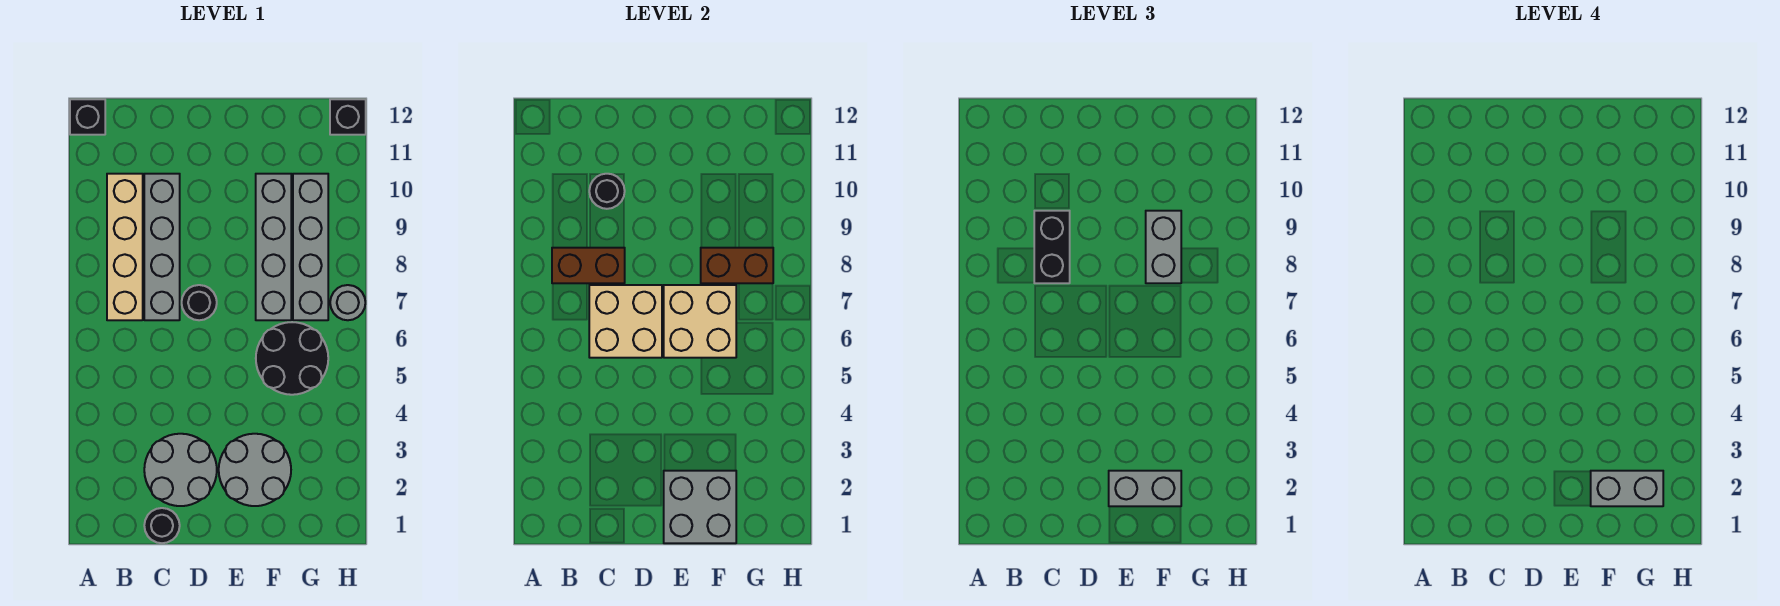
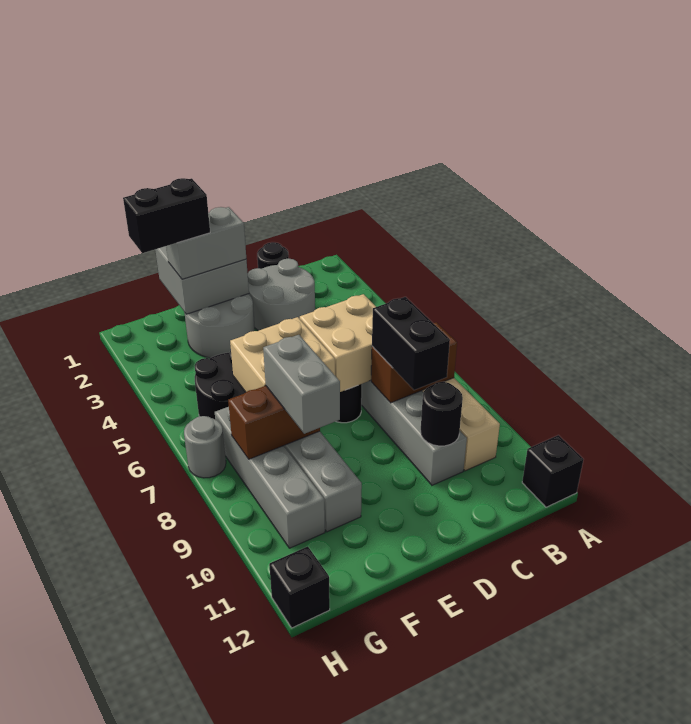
grey 1x2 brick [1591,471,1663,506] -> black 1x2 brick [123,178,210,253]

